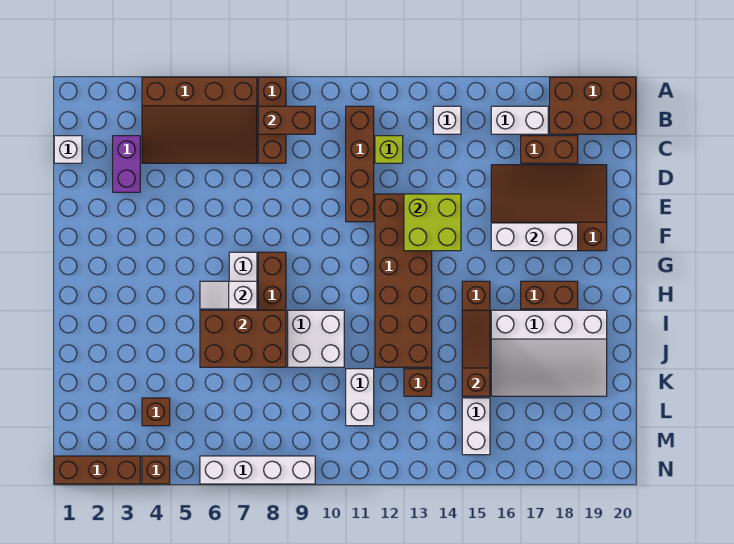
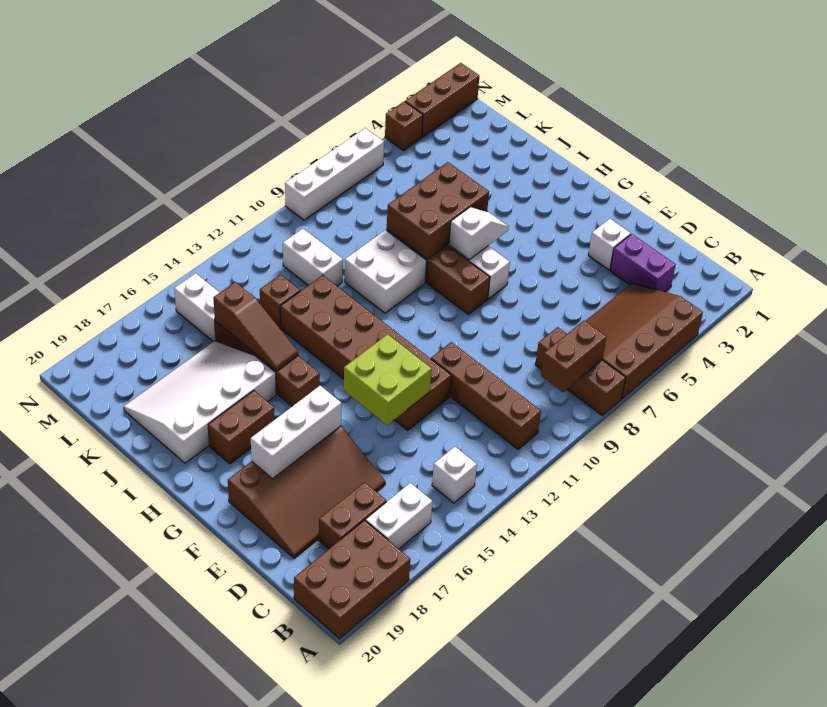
white 1x1 brick [54,136,82,163] -> white 1x1 brick moved to [588,219,631,270]
lime 1x1 brick [375,136,403,163] -> none
brown 1x1 brick [142,398,170,426] -> none

